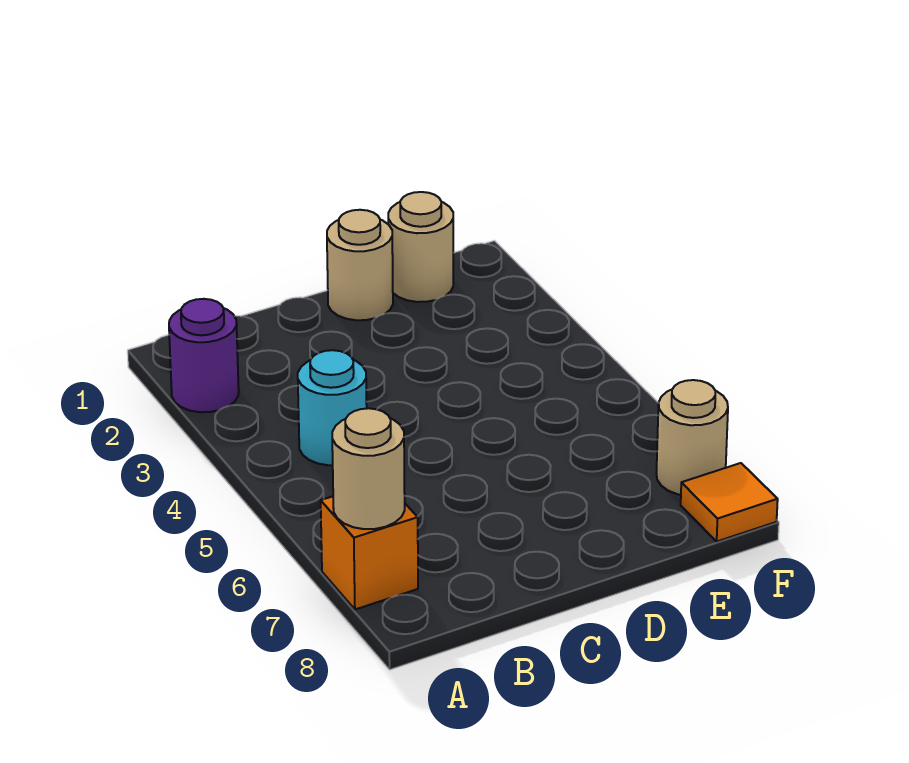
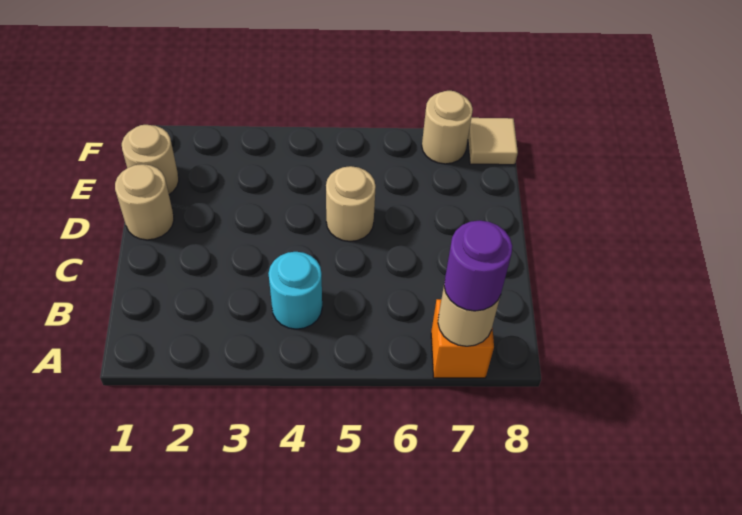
purple 1x1 round brick [169,299,239,412] -> purple 1x1 round brick moved to [444,220,512,311]
none -> tan 1x1 round brick [326,166,376,241]
orange 1x1 tile [681,463,778,541] -> tan 1x1 tile [468,118,518,165]

